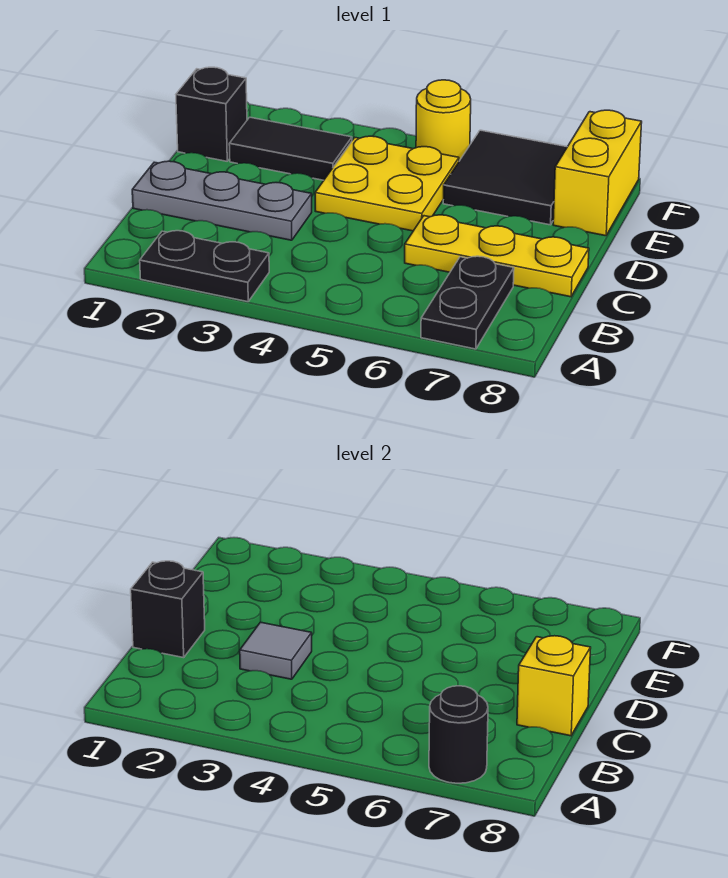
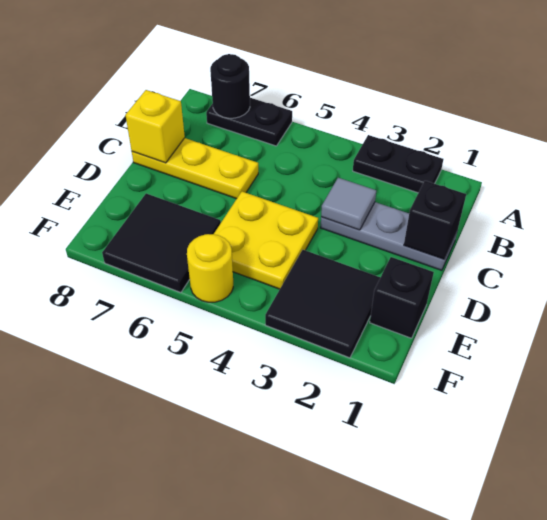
black 1x2 plate [421,256,514,349] -> black 1x2 plate turned to [206,98,292,146]
black 1x2 tile [229,117,352,180] -> black 2x2 tile [265,250,380,358]
yellow 1x2 brick [553,110,642,236] -> none

